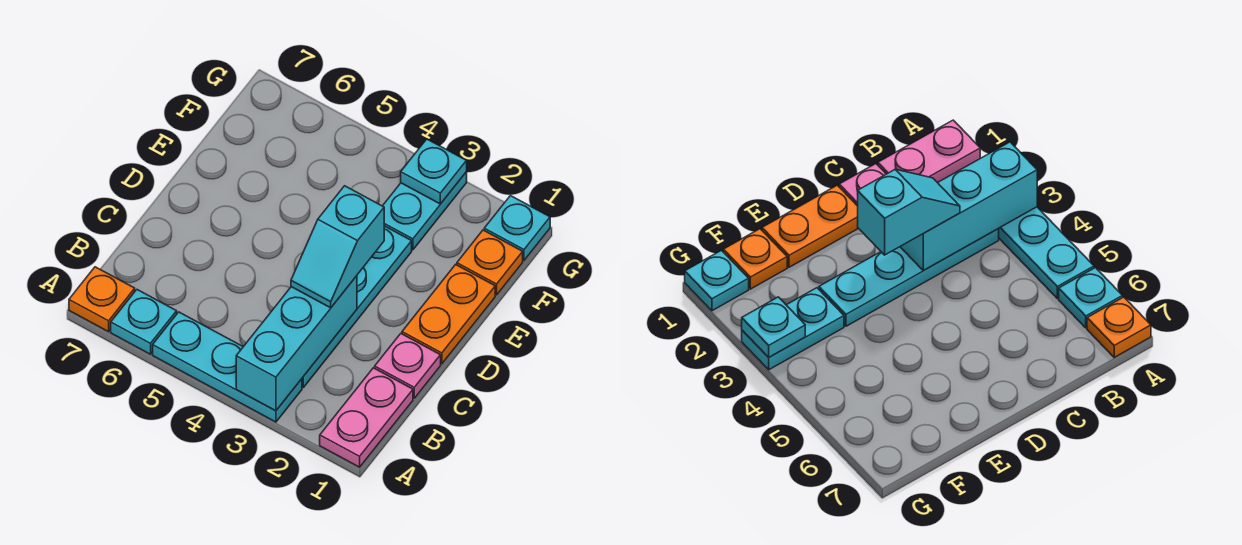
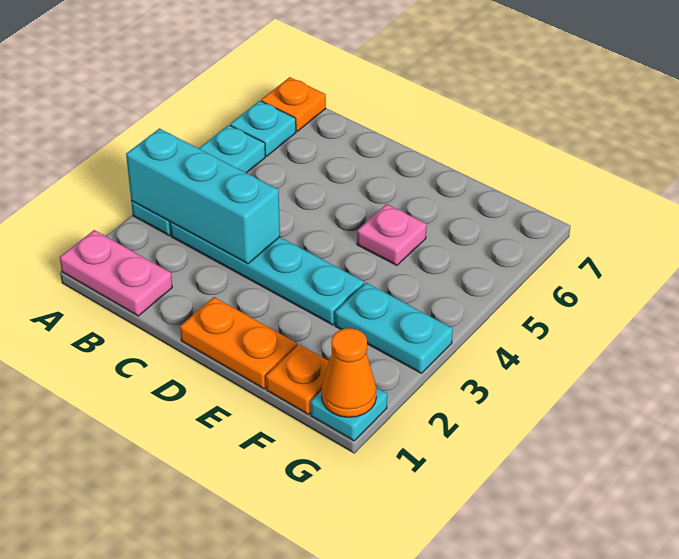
pink 1x1 plate [375,334,441,398] -> pink 1x1 plate moved to [357,204,427,265]
cyan 1x2 slope [291,186,384,308] -> none
none -> orange 1x1 cone [322,328,377,417]
cyan 1x1 plate [401,139,467,204] -> none

